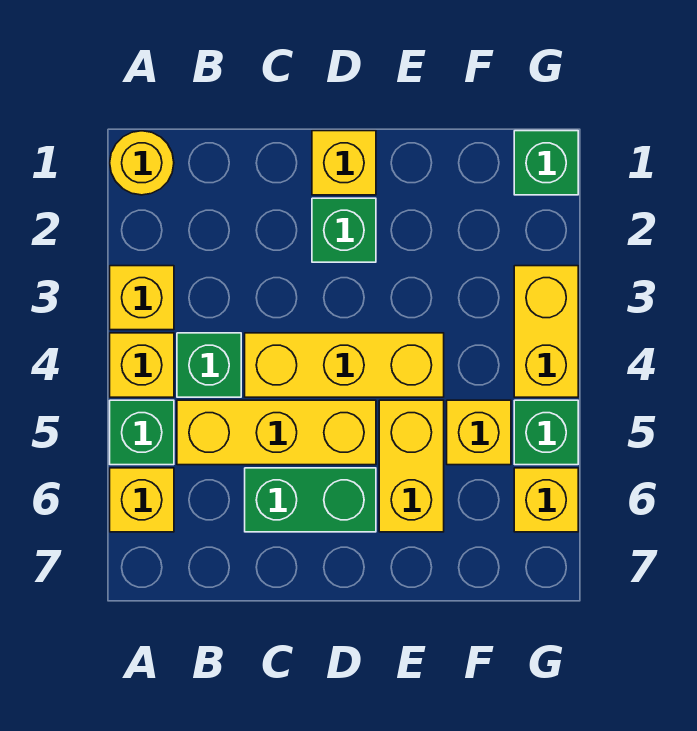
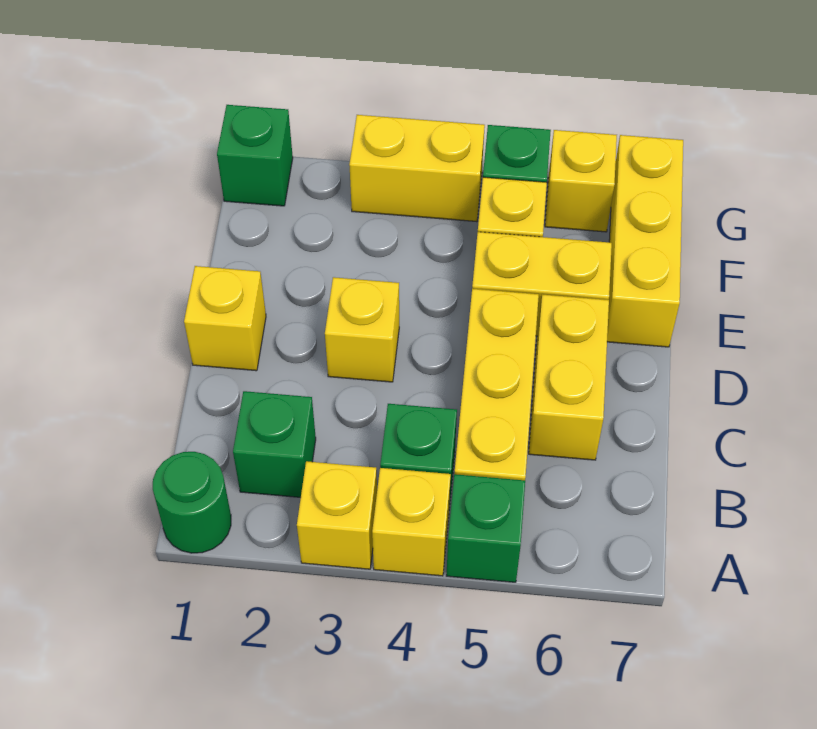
yellow 1x1 round brick [110,131,174,195] -> green 1x1 round brick [153,452,231,553]
yellow 1x1 brick [110,468,174,532] -> yellow 1x1 brick moved to [325,277,399,382]
yellow 1x3 brick [245,333,444,397] -> yellow 1x3 brick moved to [607,135,683,347]
green 1x2 brick [245,468,376,532] -> yellow 1x2 brick [529,294,609,460]
green 1x1 brick [312,198,376,262] -> green 1x1 brick moved to [233,391,316,497]

